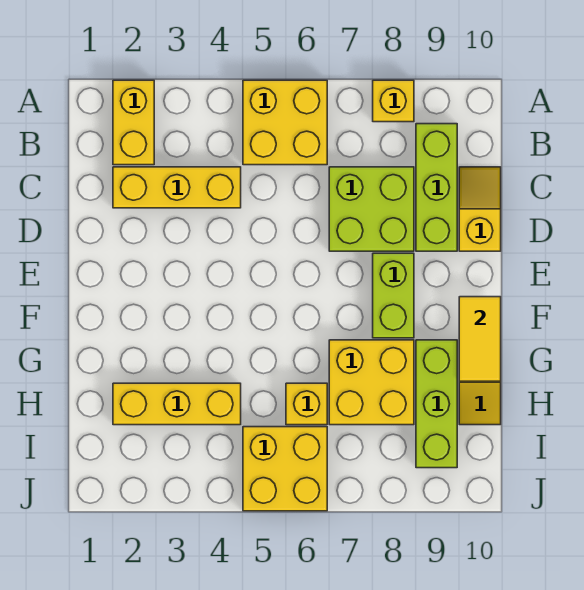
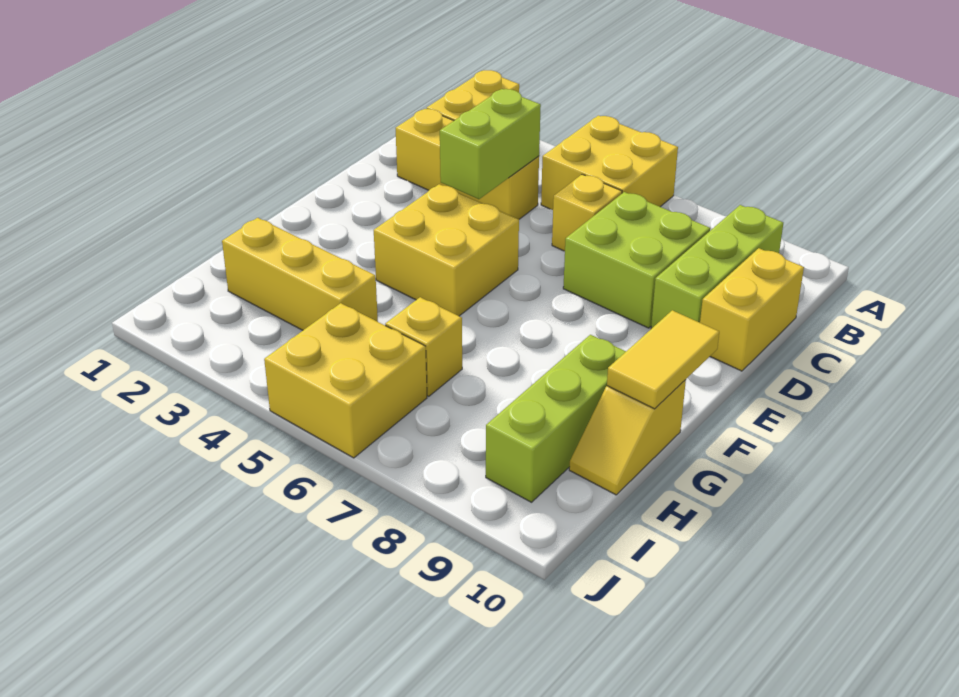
yellow 1x1 brick [373,80,414,122] -> yellow 1x1 brick moved to [552,174,622,251]
yellow 1x2 slope [459,167,501,251] -> yellow 1x2 brick [700,248,804,371]
lime 1x2 brick [373,253,414,338] -> lime 1x2 brick moved to [440,89,541,199]
yellow 2x2 brick [329,340,414,425] -> yellow 2x2 brick moved to [374,184,519,316]

